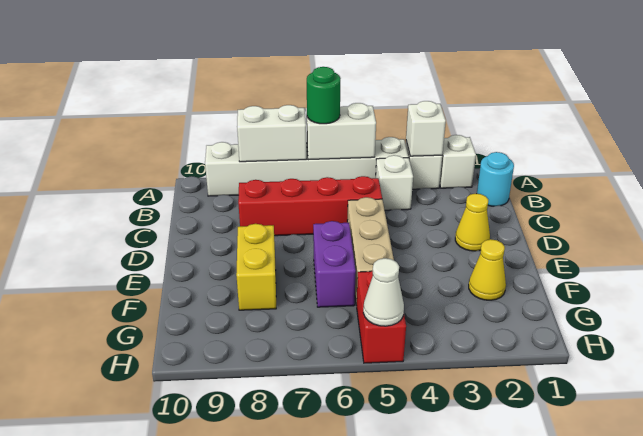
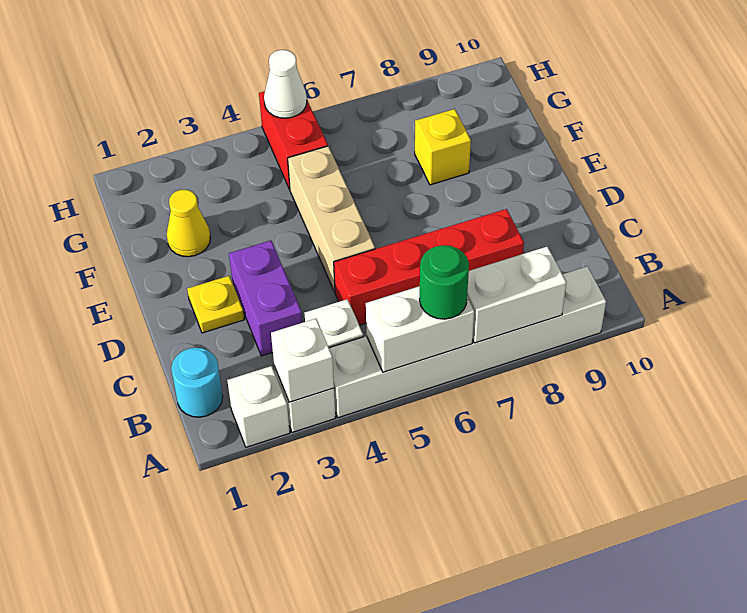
yellow 1x1 cone [455,194,490,251] -> yellow 1x1 plate [187,276,244,333]
purple 1x2 brick [313,221,356,307] -> purple 1x2 brick moved to [229,241,302,356]
yellow 1x2 brick [236,224,276,310] -> yellow 1x1 brick [415,109,471,185]

